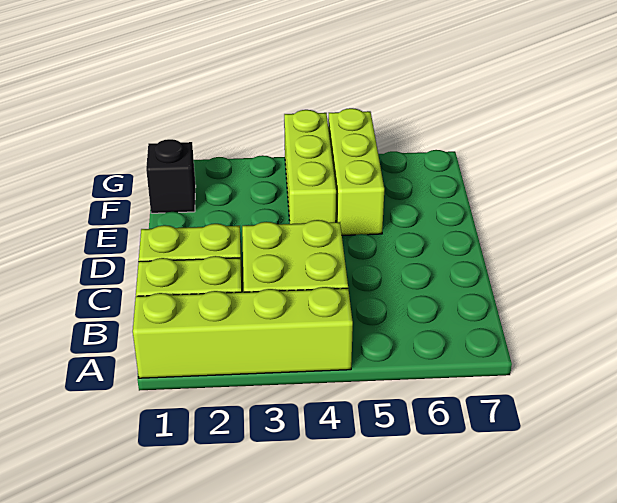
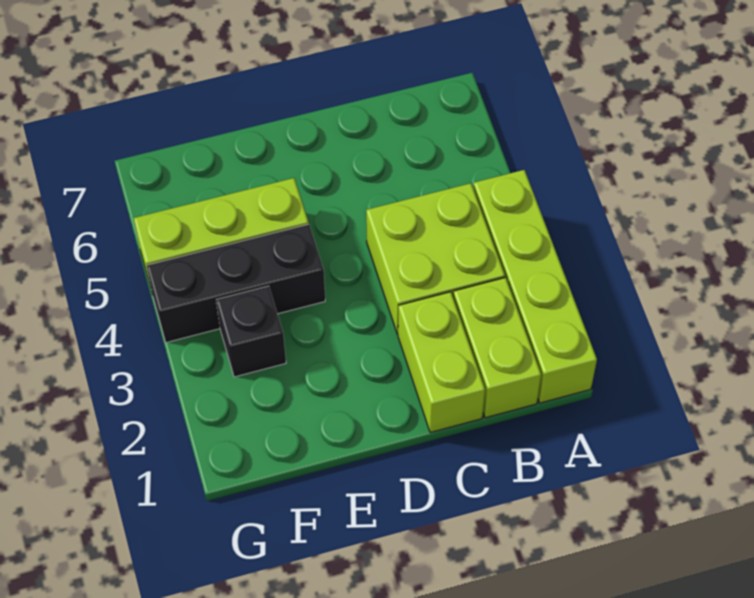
lime 1x3 brick [284,110,336,224] -> black 1x3 brick [146,224,325,343]
black 1x1 brick [146,139,196,213] -> black 1x1 brick moved to [216,286,286,377]

